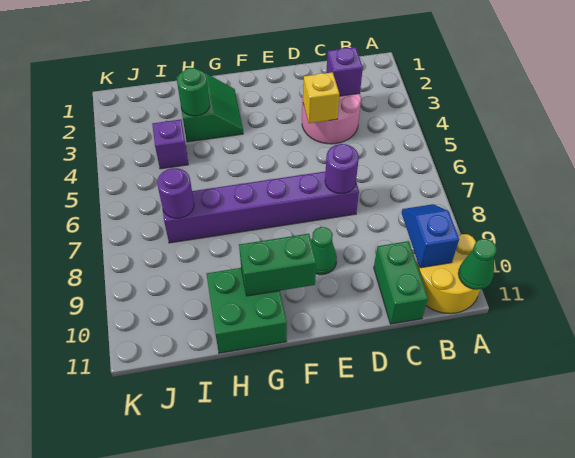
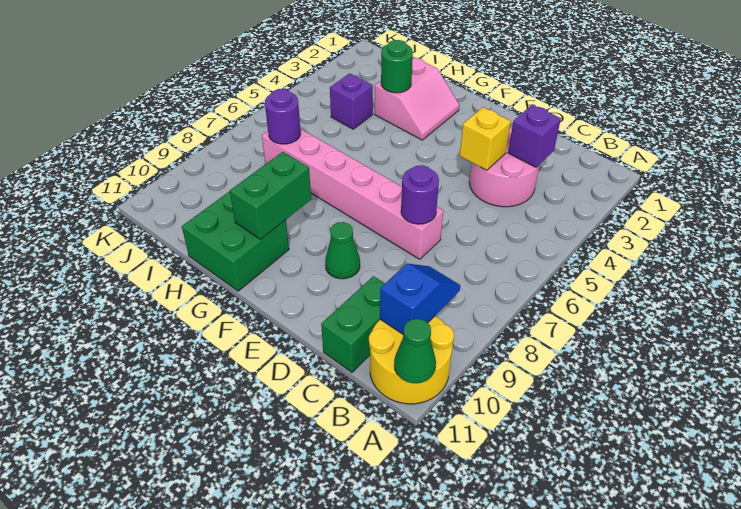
purple 1x6 brick [163,171,359,243] -> pink 1x6 brick [262,129,443,259]
green 1x2 brick [239,234,316,296] -> green 1x2 brick turned to [230,152,311,239]
green 2x2 slope [177,73,243,142] -> pink 2x2 slope [375,57,459,140]

